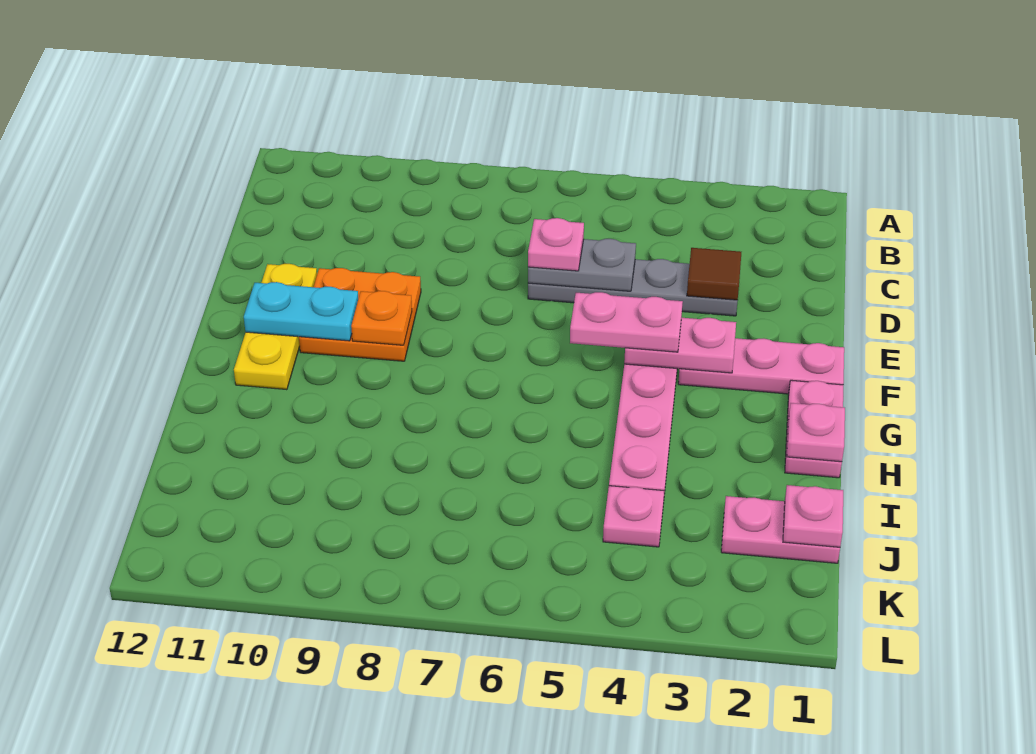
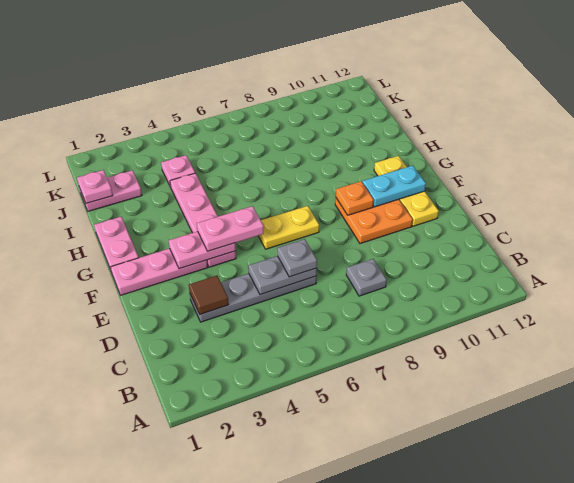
none -> grey 1x1 plate [346,259,387,296]
pink 1x1 plate [528,218,584,271] -> grey 1x1 plate [277,239,317,277]
none -> yellow 1x2 plate [258,206,319,249]
pink 1x1 plate [787,403,845,462] -> none

